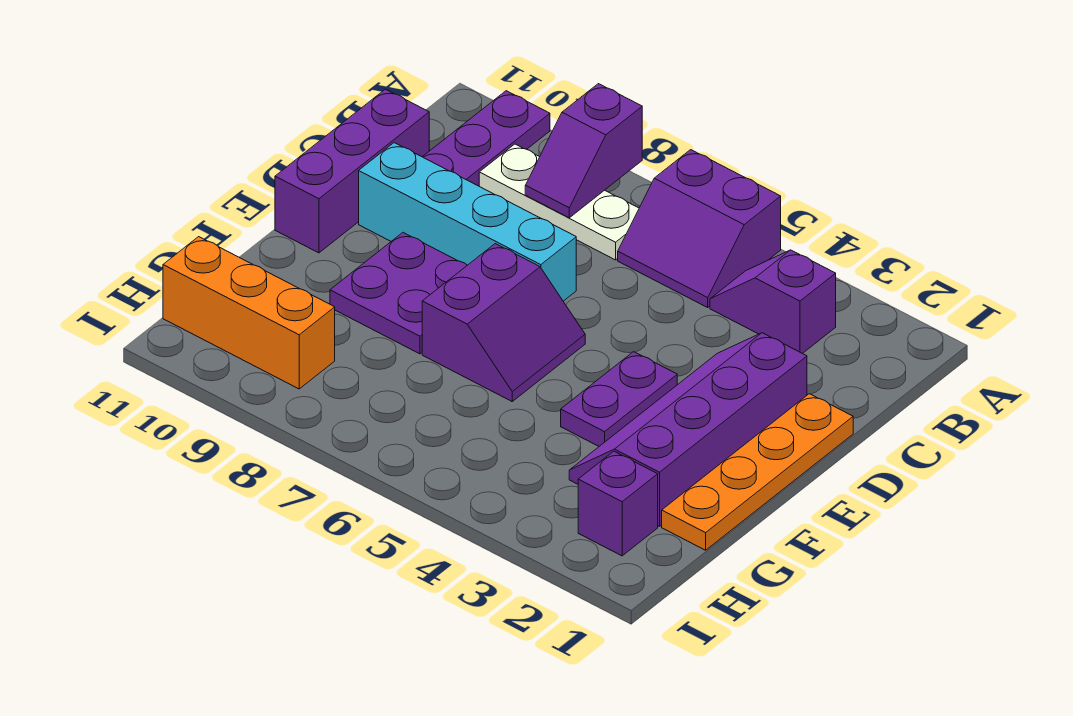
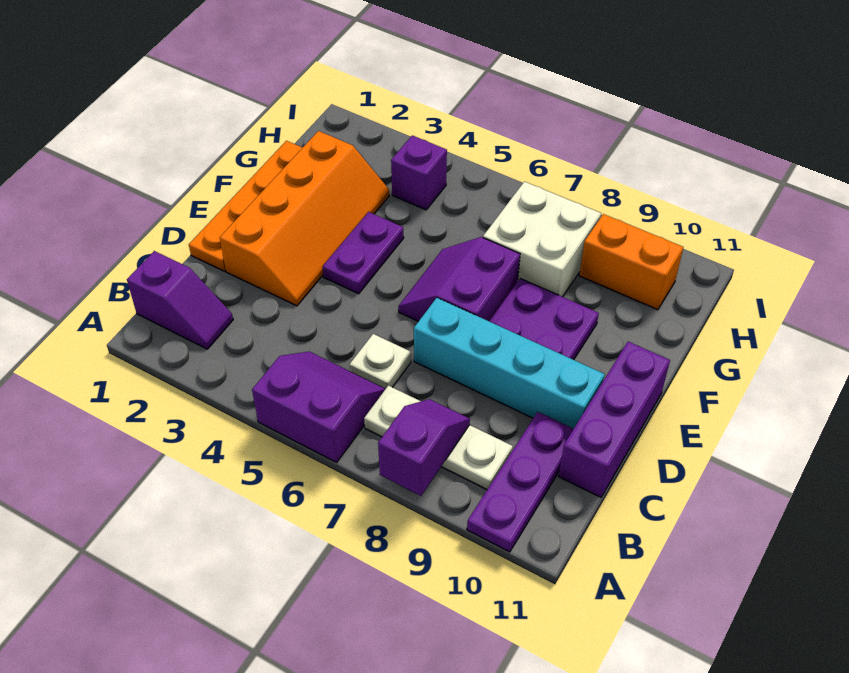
purple 1x2 slope [710,250,836,354] -> purple 1x2 slope moved to [127,251,233,349]
none -> white 1x1 plate [349,334,411,389]
purple 2x4 slope [569,333,807,526] -> orange 2x4 slope [220,131,389,306]
none -> white 2x2 brick [483,182,601,297]
purple 1x1 brick [578,451,658,556] -> purple 1x1 brick moved to [391,135,447,210]
orange 1x3 brick [163,237,335,389] -> orange 1x2 brick [579,214,683,310]

